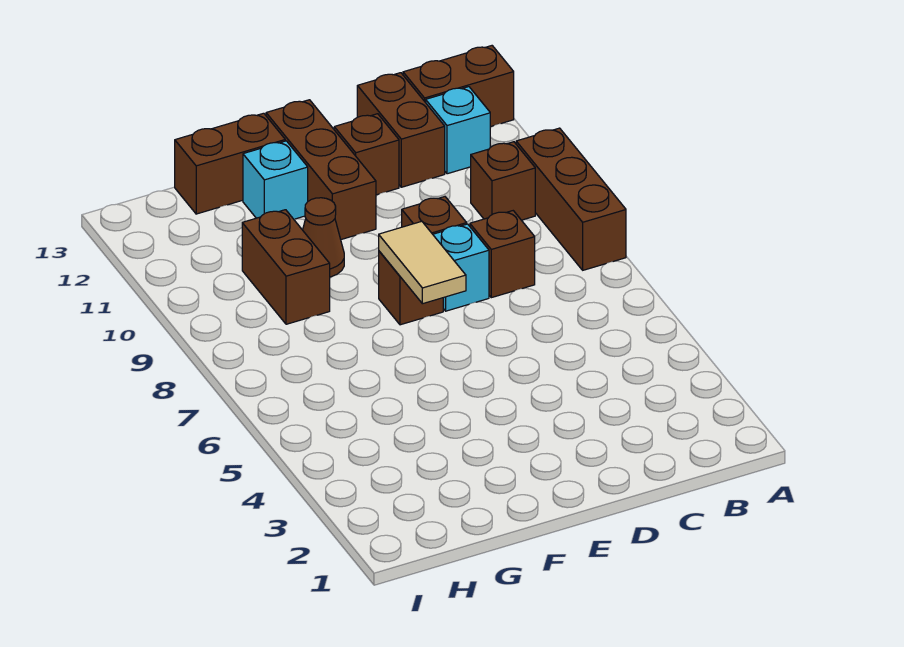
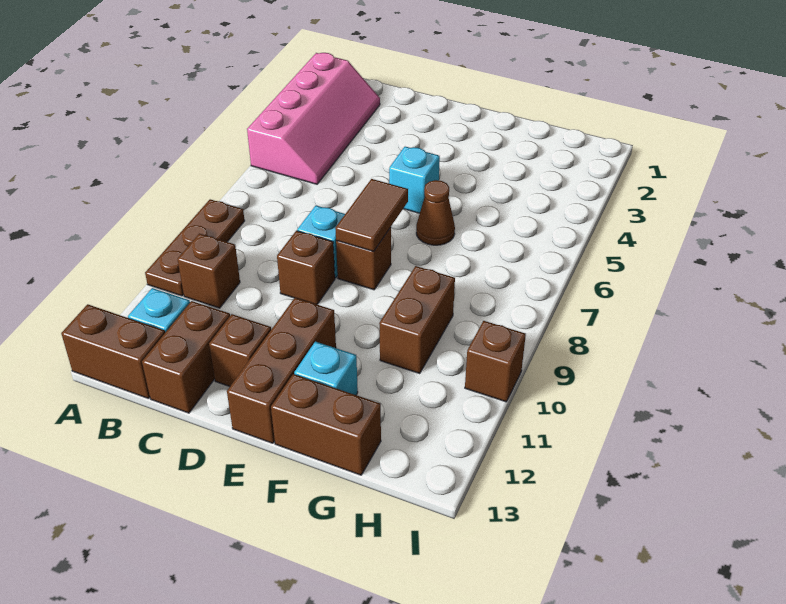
none -> pink 2x4 slope [247,53,380,184]
brown 1x3 brick [516,128,626,270] -> brown 1x3 plate [145,199,245,296]
brown 1x1 brick [470,211,535,298] -> brown 1x1 brick moved to [465,321,526,402]
none -> cyan 1x1 brick [389,147,440,213]
tan 1x2 tile [379,221,466,304] -> brown 1x2 tile [335,179,408,252]
brown 1x1 cone [303,198,344,277] -> brown 1x1 cone moved to [416,180,455,245]

